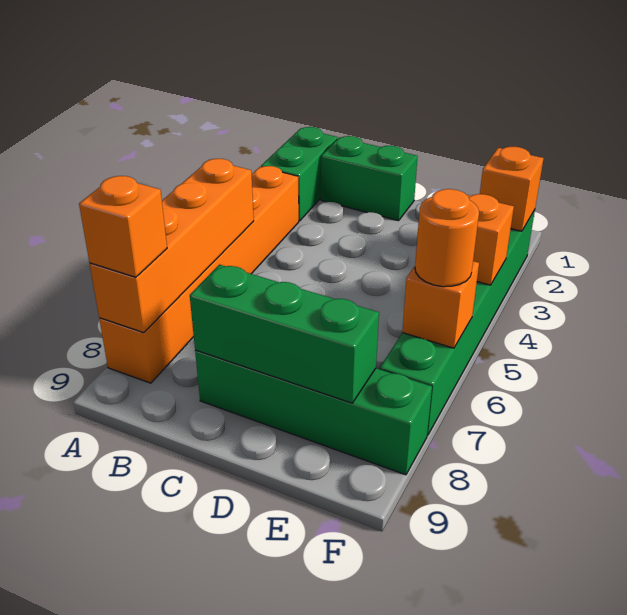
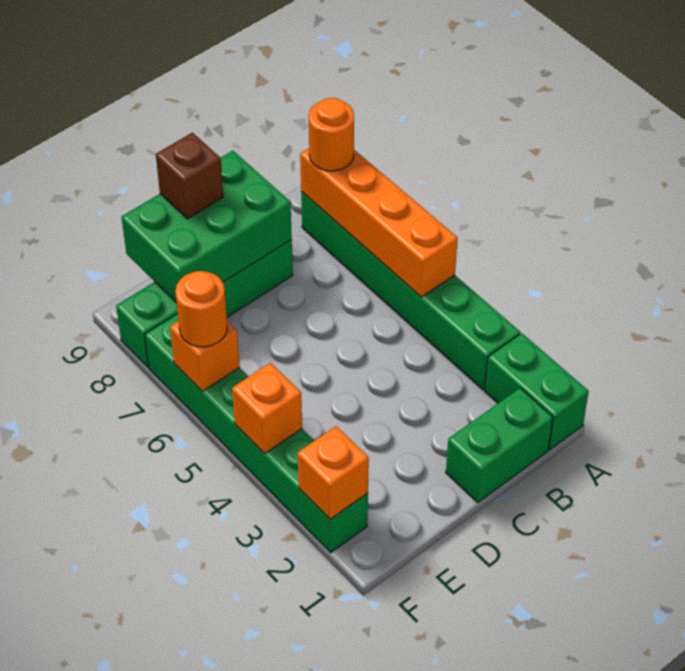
orange 1x6 brick [99,166,299,383] -> green 1x6 brick [301,192,520,390]
orange 1x1 brick [79,176,167,277] -> orange 1x1 round brick [309,98,354,171]
green 1x3 brick [190,265,379,403] -> green 2x3 brick [122,151,292,303]
none -> brown 1x1 brick [156,133,223,219]

